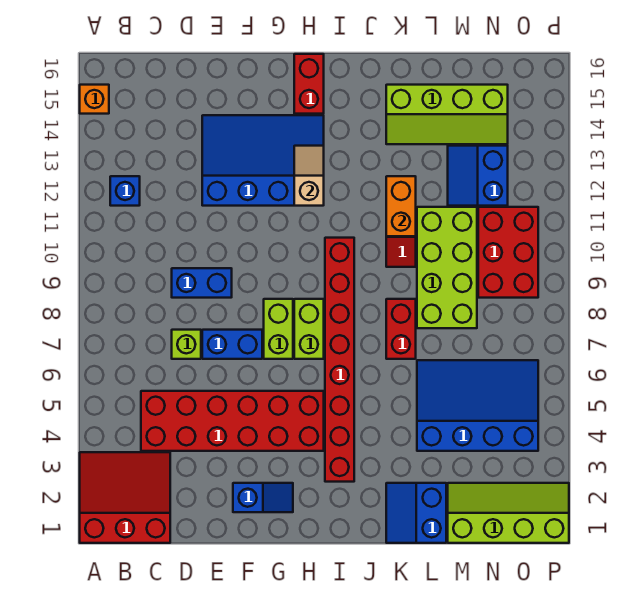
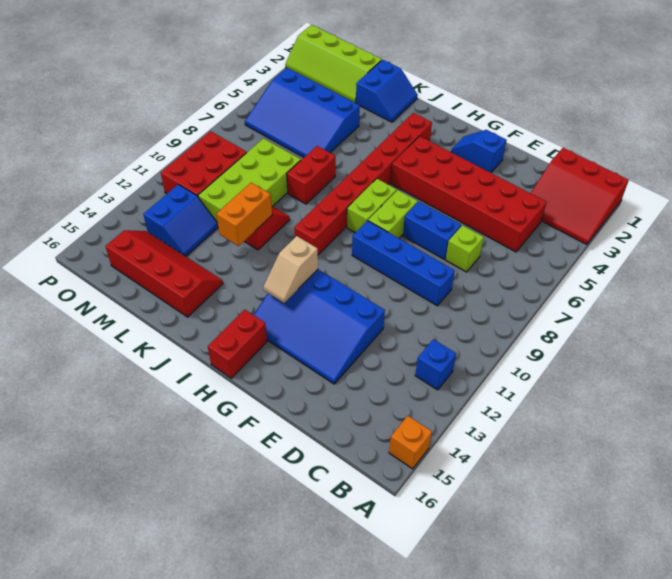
blue 1x2 brick [172,268,232,298] -> blue 1x4 brick [352,221,455,306]
lime 2x4 slope [386,85,508,144] -> red 2x4 slope [106,230,223,317]

